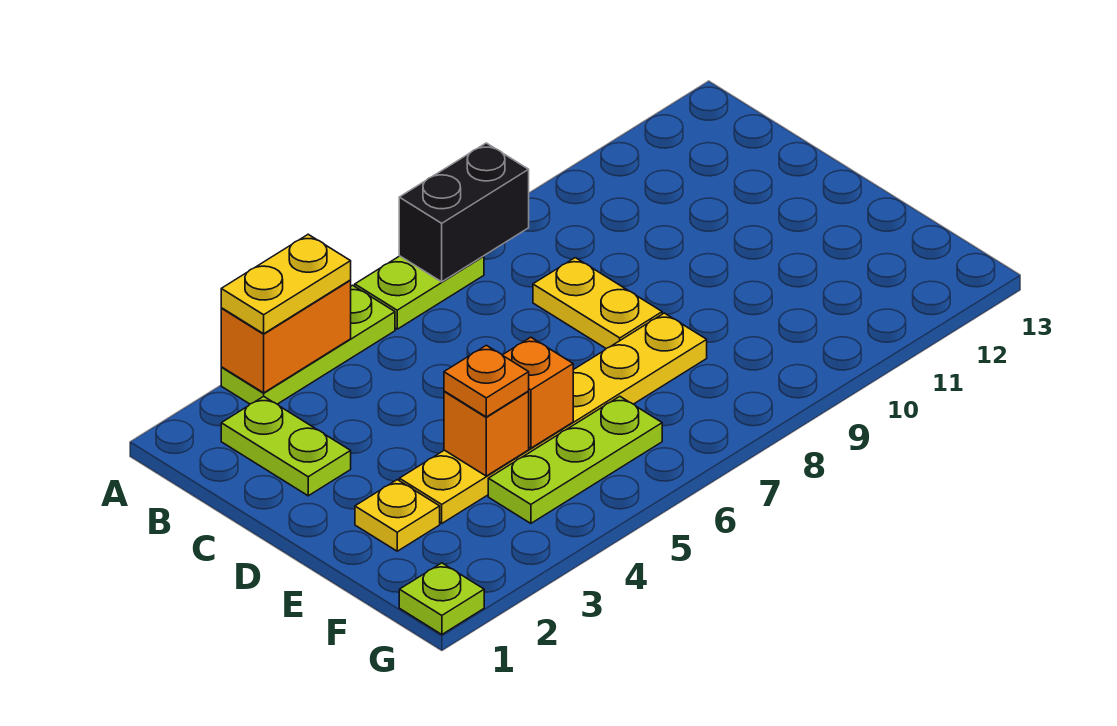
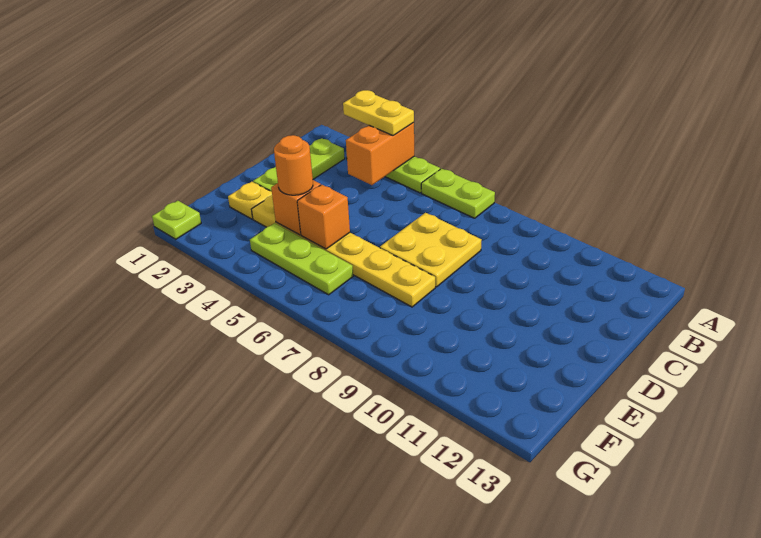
orange 1x2 brick [221,280,351,393] -> orange 1x2 brick turned to [346,122,414,185]
black 1x2 brick [399,143,529,282] -> none
lime 1x2 plate [221,396,351,496] -> lime 1x3 plate [253,138,345,192]
yellow 1x2 plate [533,258,662,348] -> yellow 2x2 plate [380,213,482,287]
orange 1x1 plate [444,345,529,417] -> orange 1x1 round brick [274,135,313,195]

